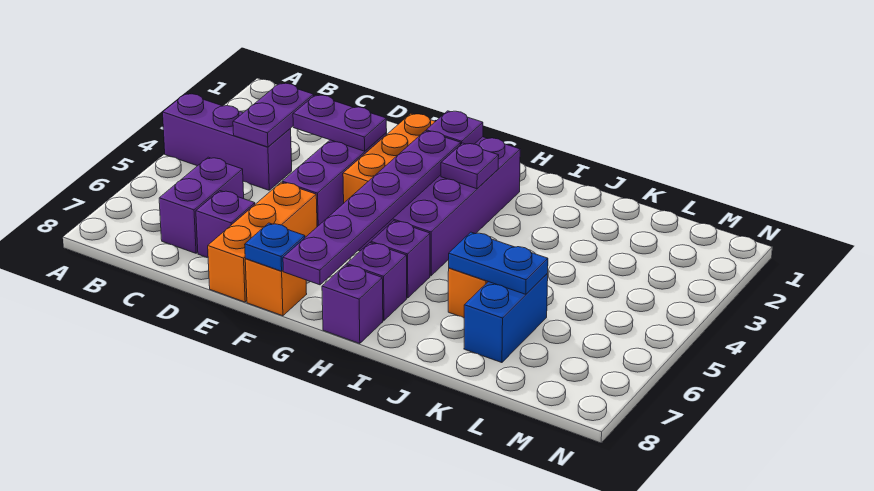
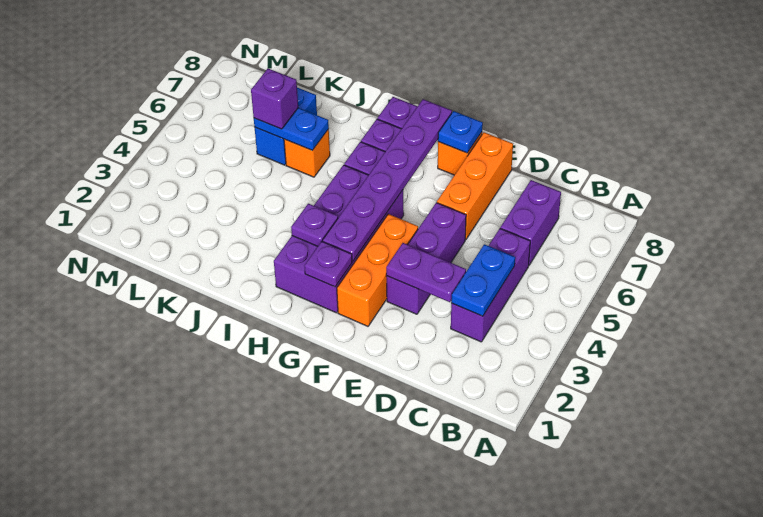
purple 1x3 brick [163,94,292,190] -> purple 1x3 brick turned to [451,229,530,342]
purple 1x2 plate [233,83,314,147] -> blue 1x2 plate [451,244,515,316]
purple 1x1 brick [196,191,255,258] -> purple 1x1 brick moved to [251,69,298,129]

